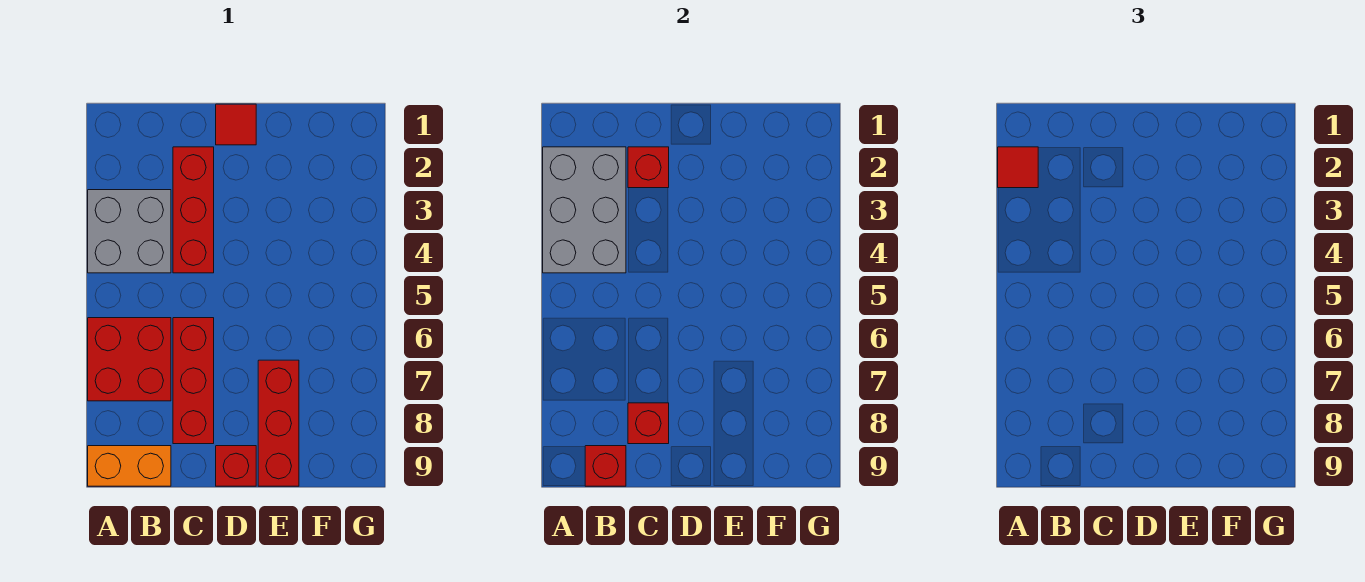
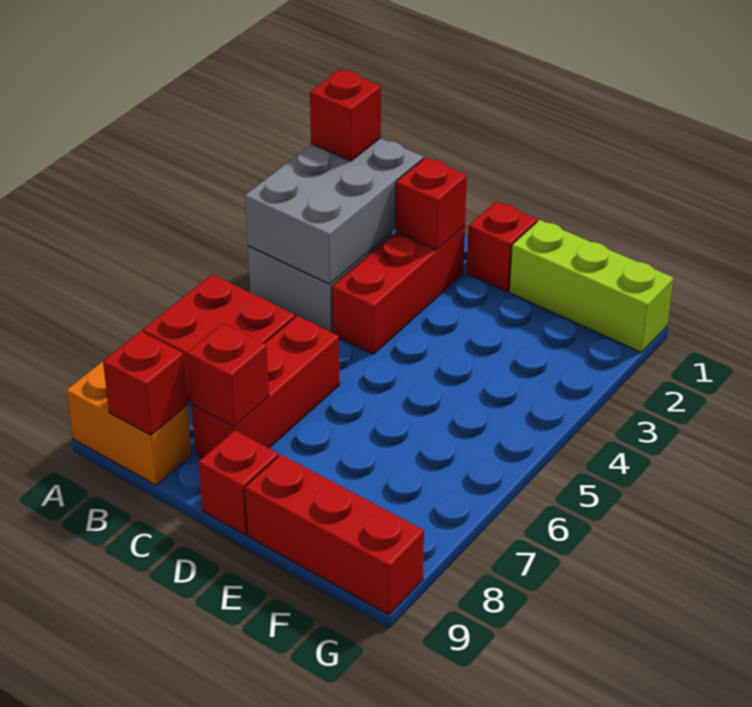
red 1x1 tile [998,147,1038,188] -> red 1x1 brick [310,69,381,161]
red 1x1 tile [216,104,256,145] -> red 1x1 brick [467,201,537,292]
none -> lime 1x3 brick [509,220,673,353]
red 1x3 brick [258,360,299,486] -> red 1x3 brick turned to [245,455,424,615]

